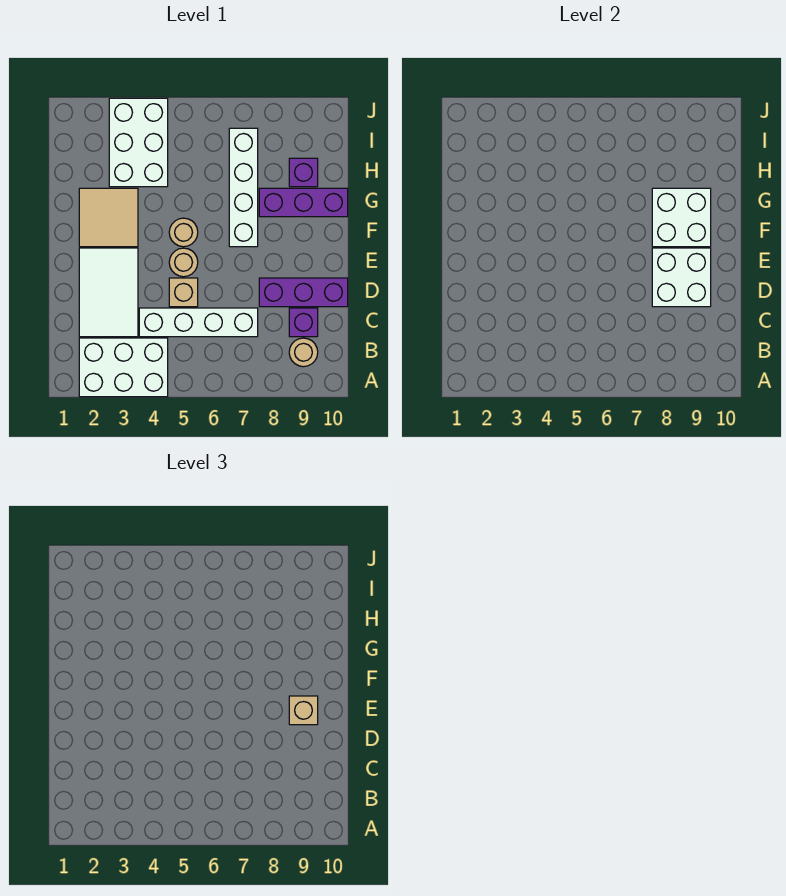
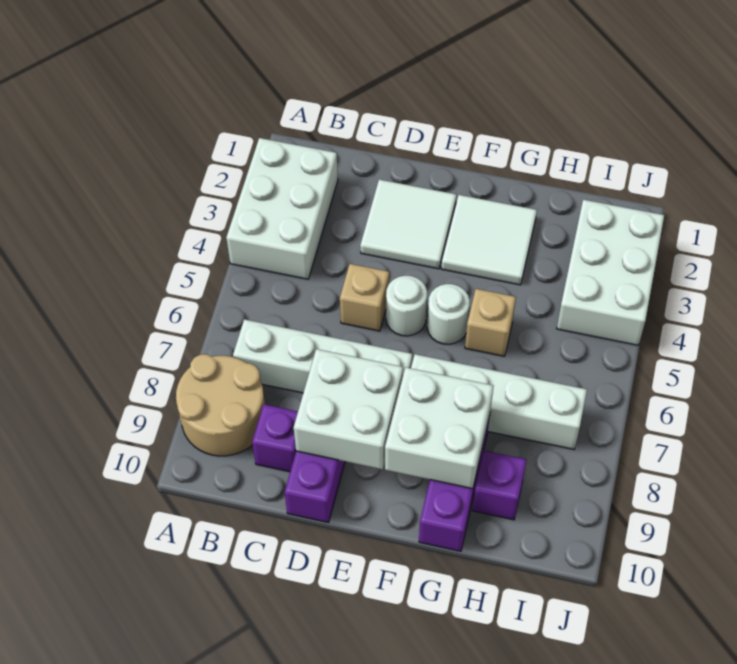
tan 1x1 round brick [289,338,318,367] -> tan 2x2 round brick [176,354,265,456]
white 2x3 tile [79,248,138,337] -> white 2x2 tile [360,180,456,269]
white 1x4 brick [139,308,258,337] -> white 1x4 brick turned to [233,319,412,393]
tan 1x1 round brick [169,248,198,277] -> white 1x1 round brick [386,276,427,336]
tan 1x1 brick [289,696,318,725] -> tan 1x1 brick moved to [465,289,516,356]
tan 2x2 tile [79,188,138,247] -> white 2x2 tile [441,195,537,285]
tan 1x1 round brick [169,218,198,247] -> white 1x1 round brick [427,284,470,344]
white 2x3 brick [109,98,168,187] -> white 2x3 brick turned to [557,200,664,345]

